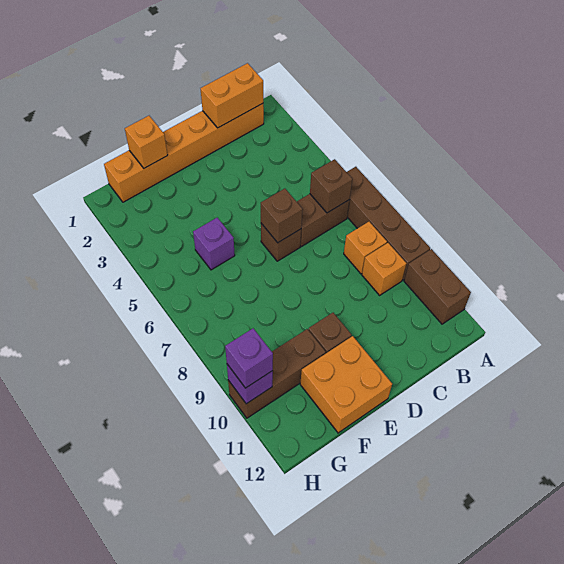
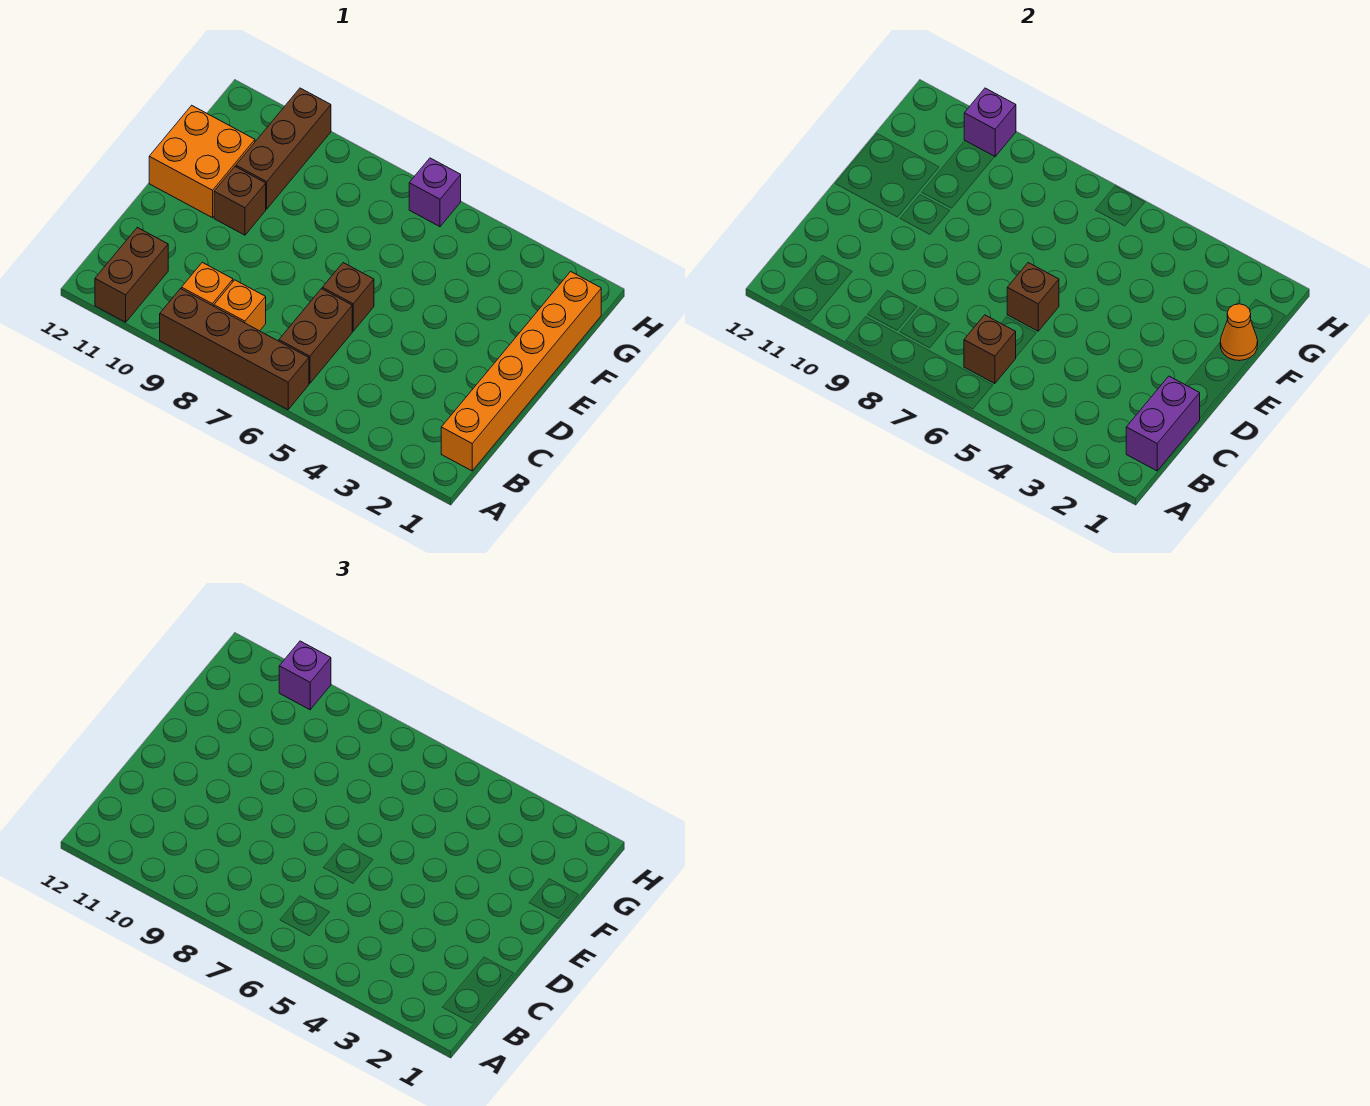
brown 1x2 brick [404,249,471,324] -> brown 1x2 brick turned to [95,227,168,322]
orange 1x2 brick [201,63,263,128] -> purple 1x2 brick [1126,376,1200,471]
orange 1x1 brick [125,116,168,168] -> orange 1x1 cone [1220,304,1258,361]
purple 1x1 brick [193,218,235,270] -> purple 1x1 brick moved to [409,158,461,227]

